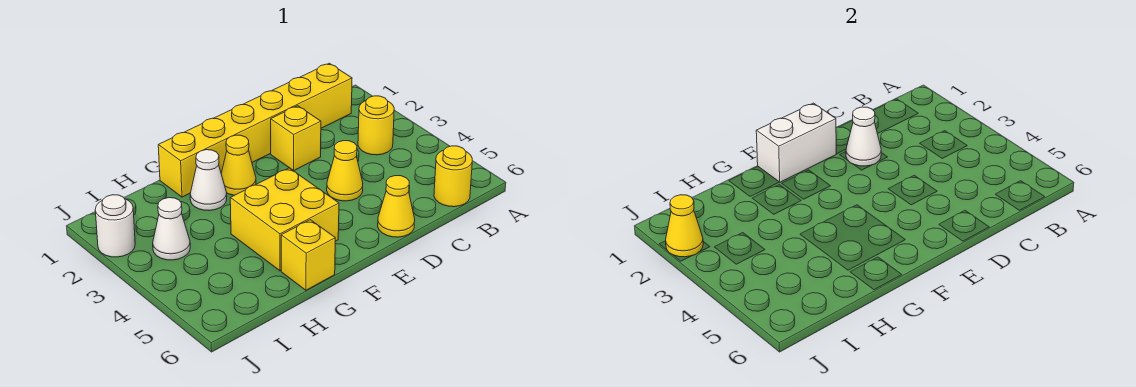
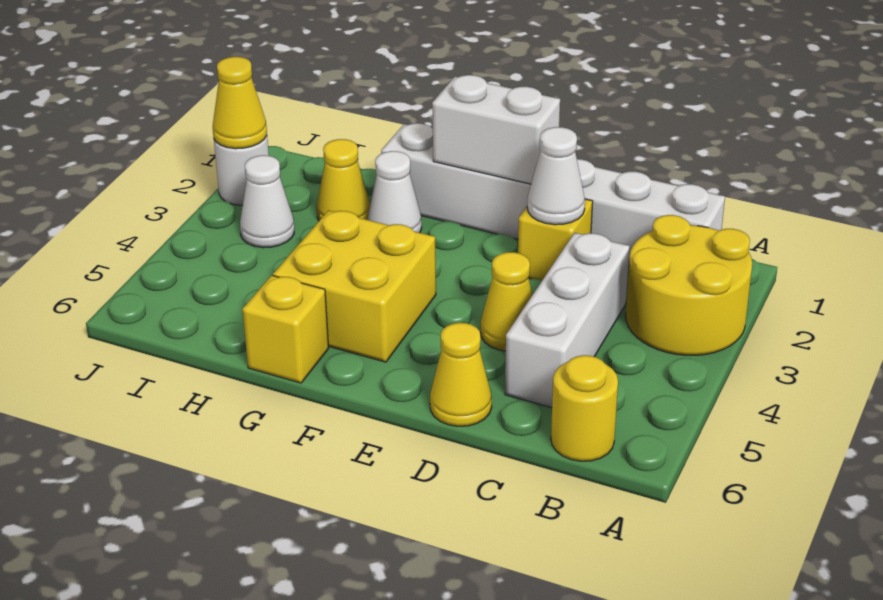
yellow 1x6 brick [158,63,352,197] -> white 1x6 brick [381,123,725,266]
yellow 1x1 round brick [358,96,394,155] -> yellow 2x2 round brick [626,215,752,355]
none -> white 1x3 brick [505,233,630,408]
yellow 1x1 cone [221,135,256,195] -> yellow 1x1 cone moved to [317,139,370,221]

